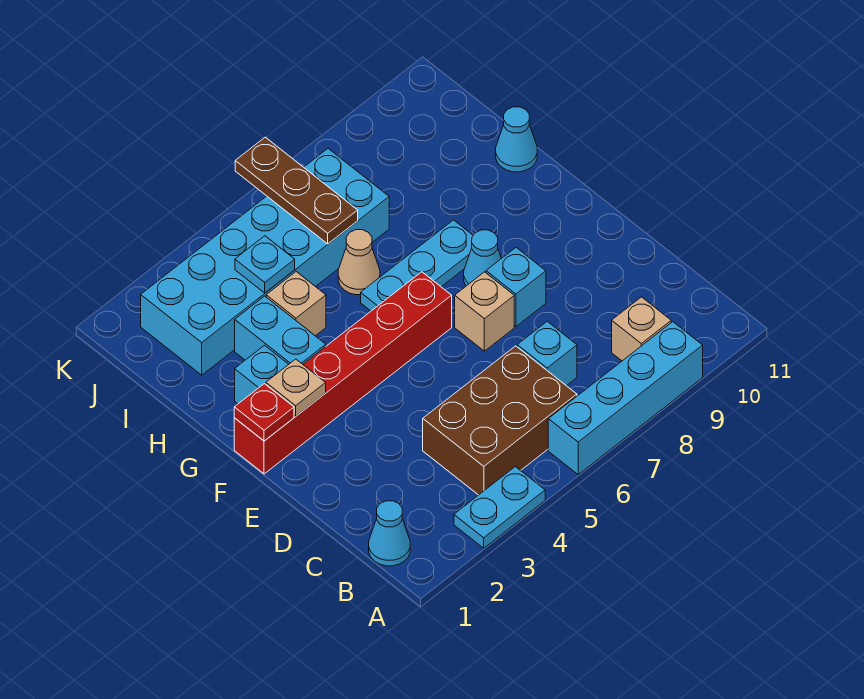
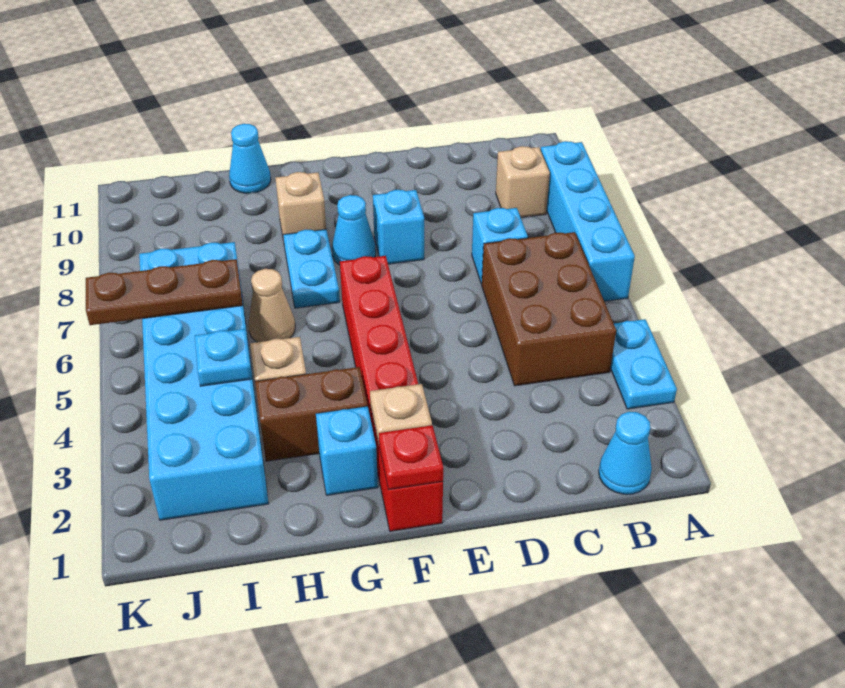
tan 1x1 brick [455,272,514,351] -> tan 1x1 brick moved to [275,172,326,241]
cyan 1x2 brick [235,296,326,364] -> brown 1x2 brick [255,367,367,461]
cyan 1x3 plate [361,220,473,311] -> cyan 1x2 plate [283,229,340,308]

